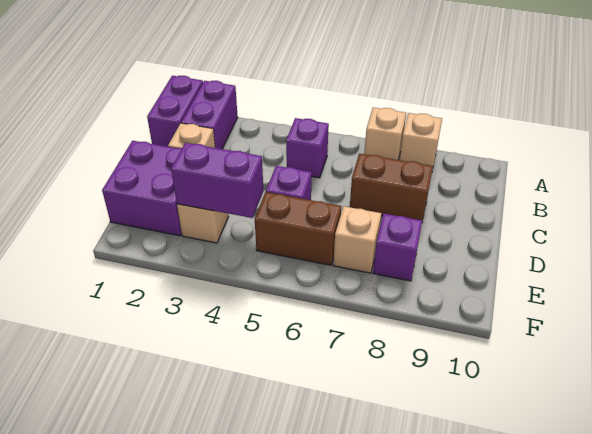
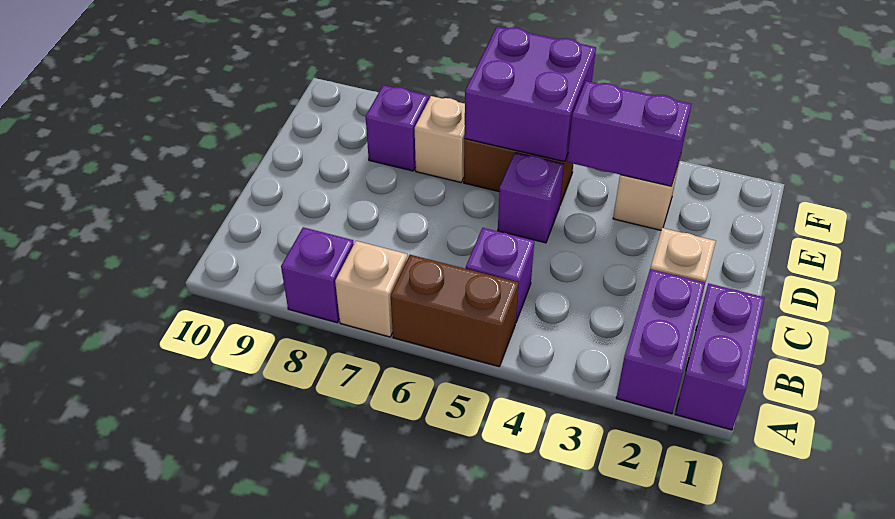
tan 1x1 brick [400,113,442,171] -> purple 1x1 brick [281,227,354,322]
brown 1x2 brick [350,154,433,223] -> brown 1x2 brick moved to [391,255,518,367]
purple 2x2 brick [102,141,182,236] -> purple 2x2 brick moved to [464,27,596,162]

